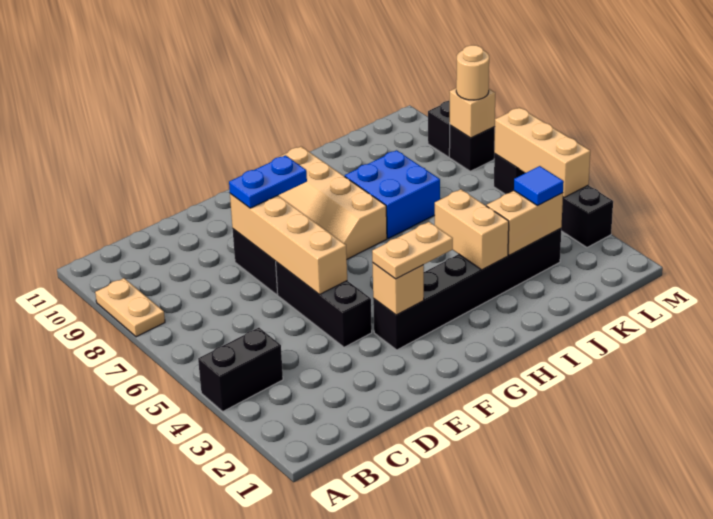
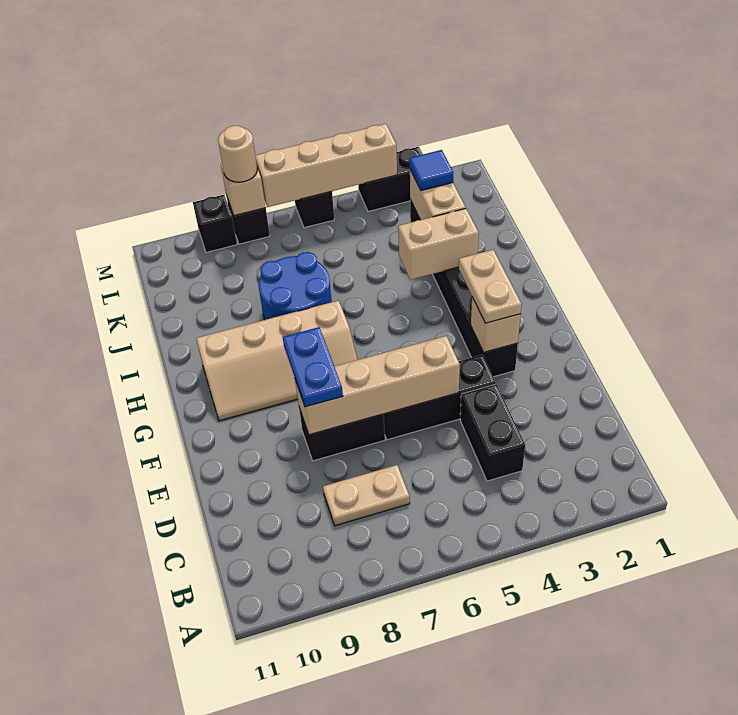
black 1x2 brick [198,328,283,411] -> black 1x2 brick moved to [460,384,525,481]
tan 1x2 plate [95,278,165,337] -> tan 1x2 plate moved to [323,465,410,526]
blue 2x2 brick [345,150,440,238] -> blue 2x2 round brick [259,252,332,320]
tan 1x3 brick [494,108,590,197] -> tan 1x4 brick [255,124,397,207]

